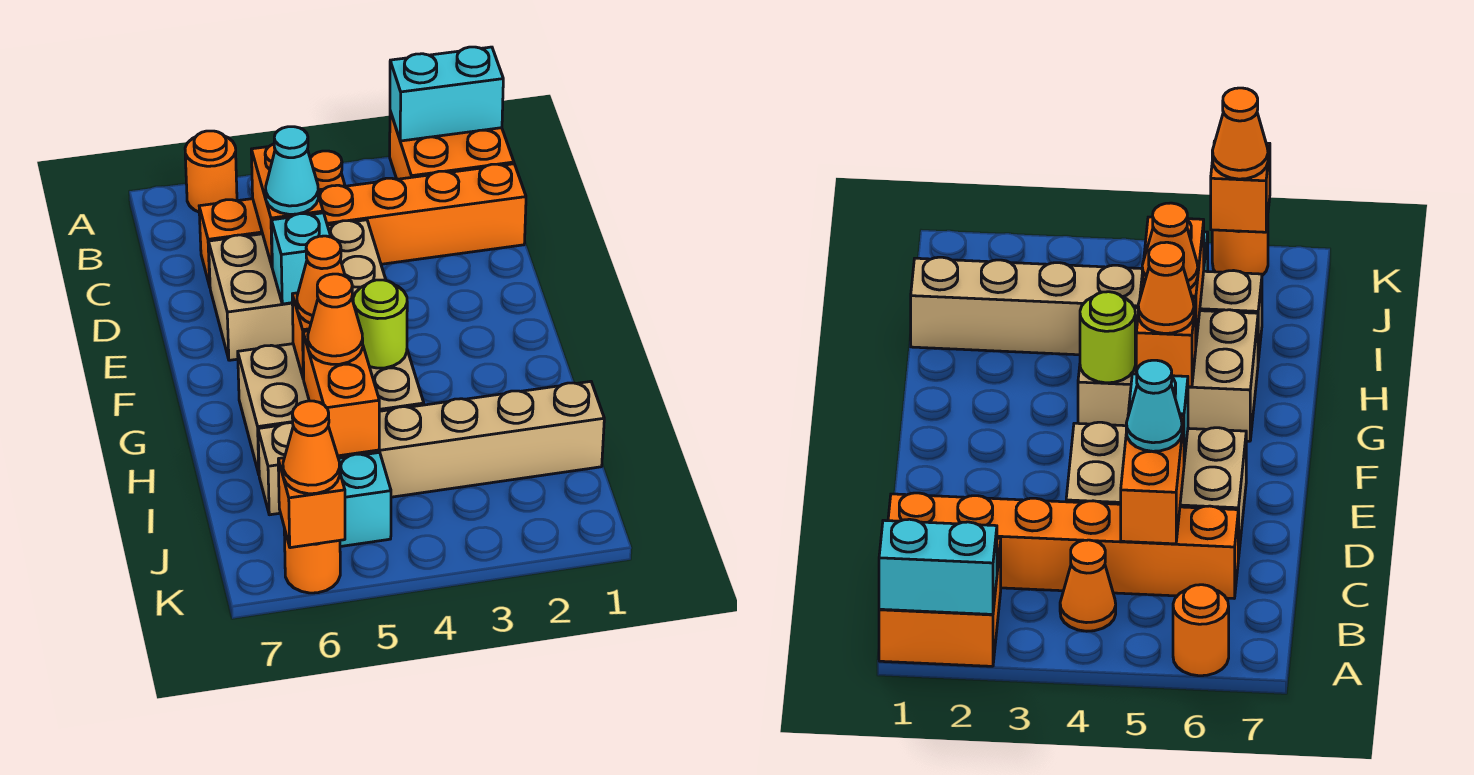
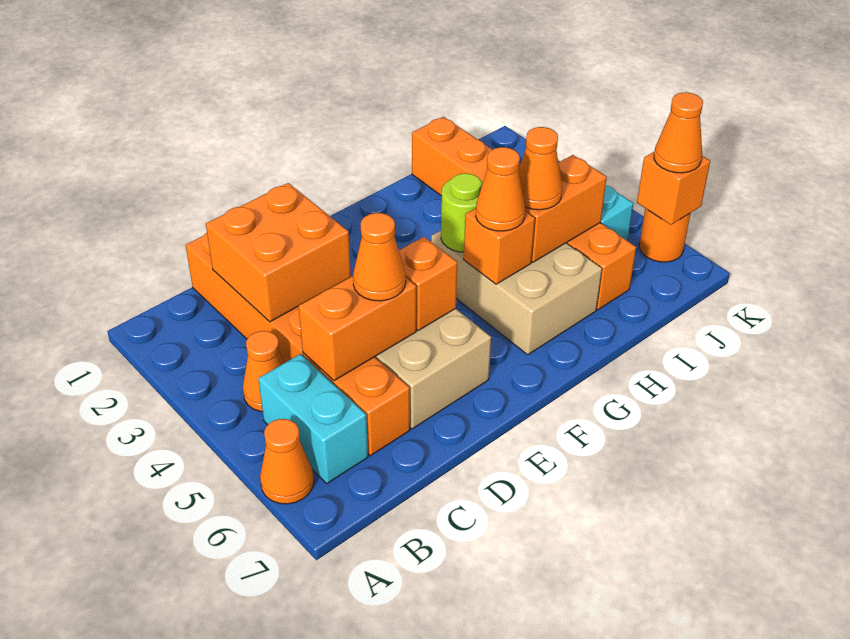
orange 2x2 brick [390,111,514,179] -> orange 2x2 brick moved to [206,183,351,322]
cyan 1x2 brick [390,47,503,141] -> cyan 1x2 brick moved to [258,354,368,483]
orange 1x1 round brick [185,131,237,212] -> orange 1x1 cone [260,419,314,504]
cyan 1x1 cone [266,127,318,214] -> orange 1x1 cone [353,213,406,301]
cyan 1x1 brick [271,213,331,304] -> orange 1x1 brick [399,237,457,330]
tan 1x6 brick [258,381,604,515] -> orange 1x6 brick [412,117,636,310]

